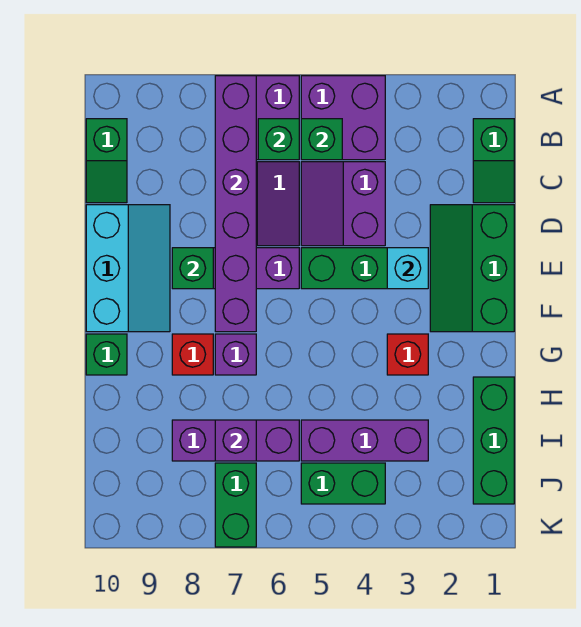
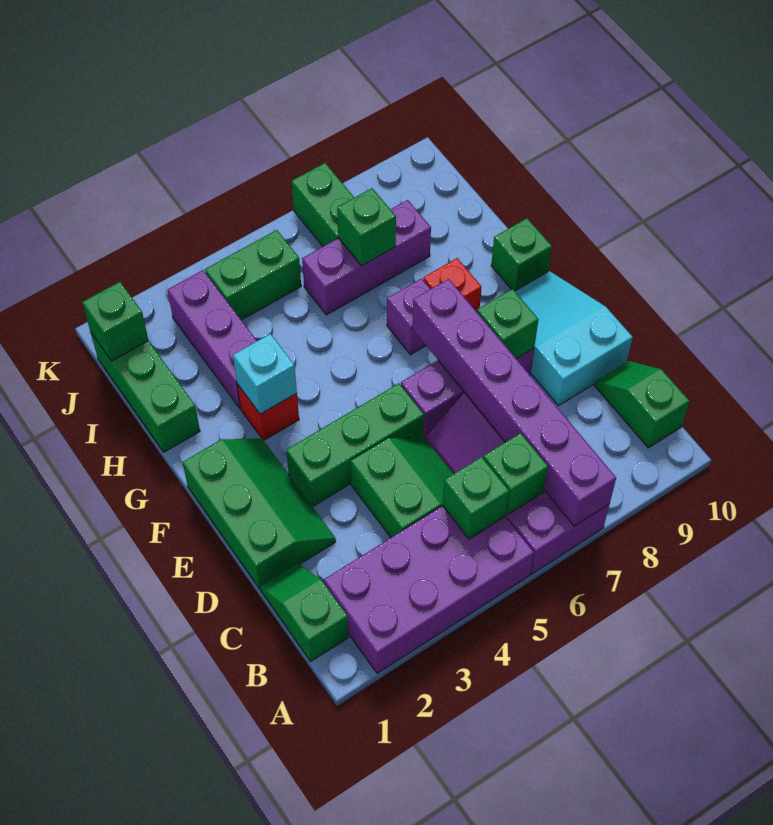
purple 2x2 brick [301,76,385,160] -> purple 2x4 brick [324,506,534,673]
purple 2x2 slope [301,162,385,246] -> green 2x2 slope [351,437,453,537]
cyan 2x3 slope [86,205,170,332] -> cyan 2x3 slope turned to [515,271,633,406]
cyan 1x1 brick [387,248,428,289] -> cyan 1x1 brick moved to [233,334,297,414]
purple 1x3 brick [301,420,428,461] -> purple 1x3 brick turned to [167,270,257,408]
purple 1x1 brick [215,420,256,461] -> green 1x1 brick [337,188,396,266]
none -> green 1x1 brick [82,282,149,361]

